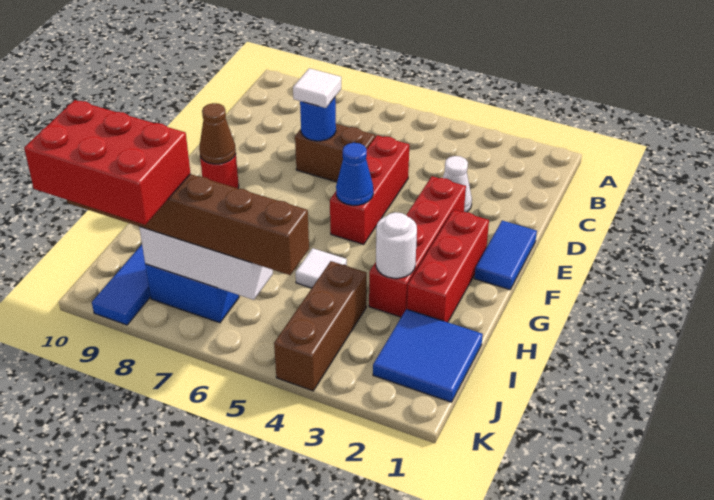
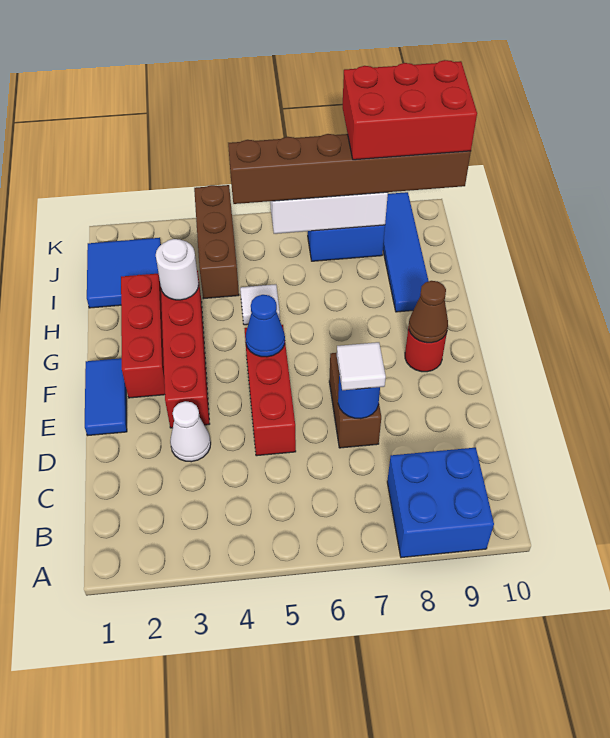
none -> blue 2x2 brick [387,448,494,558]
brown 1x2 brick [295,124,375,182] -> brown 1x2 brick turned to [329,353,381,448]

